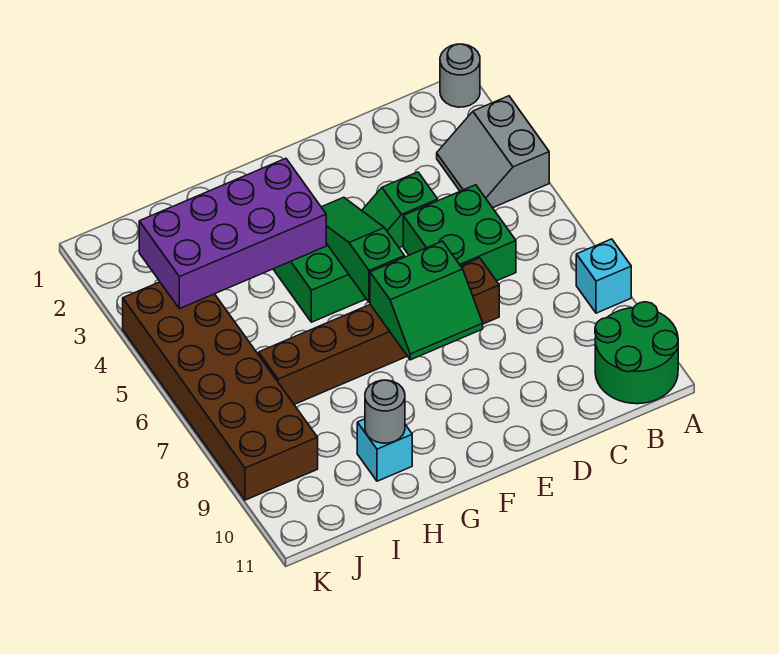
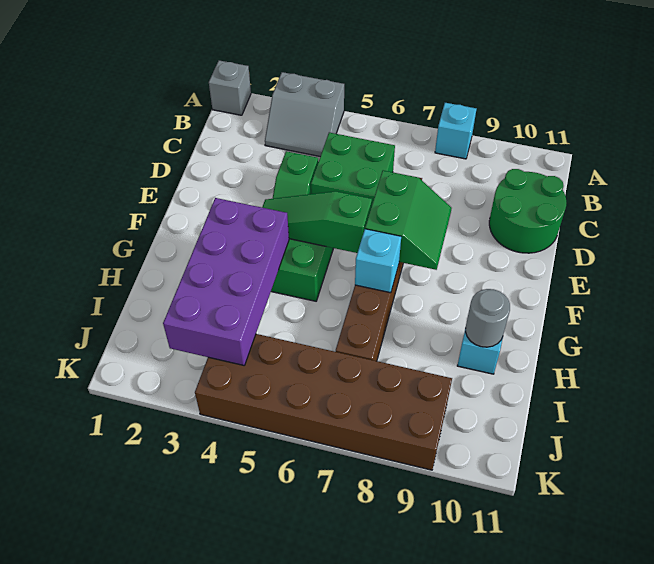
grey 1x1 round brick [440,44,480,107] -> grey 1x1 brick [209,60,251,115]
green 2x2 round brick [595,302,678,404] -> green 2x2 round brick moved to [489,169,566,253]
none -> cyan 1x1 brick [355,229,401,293]

